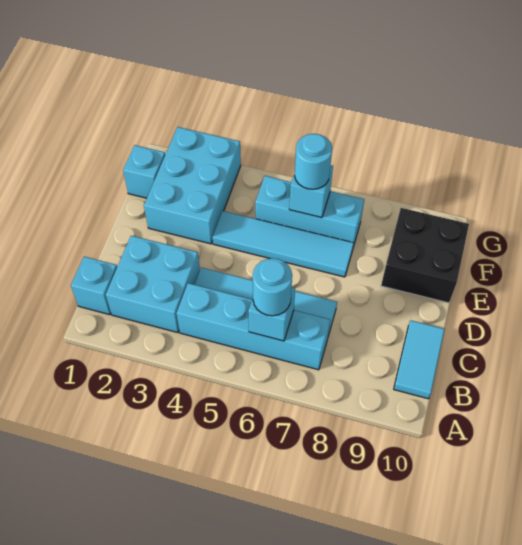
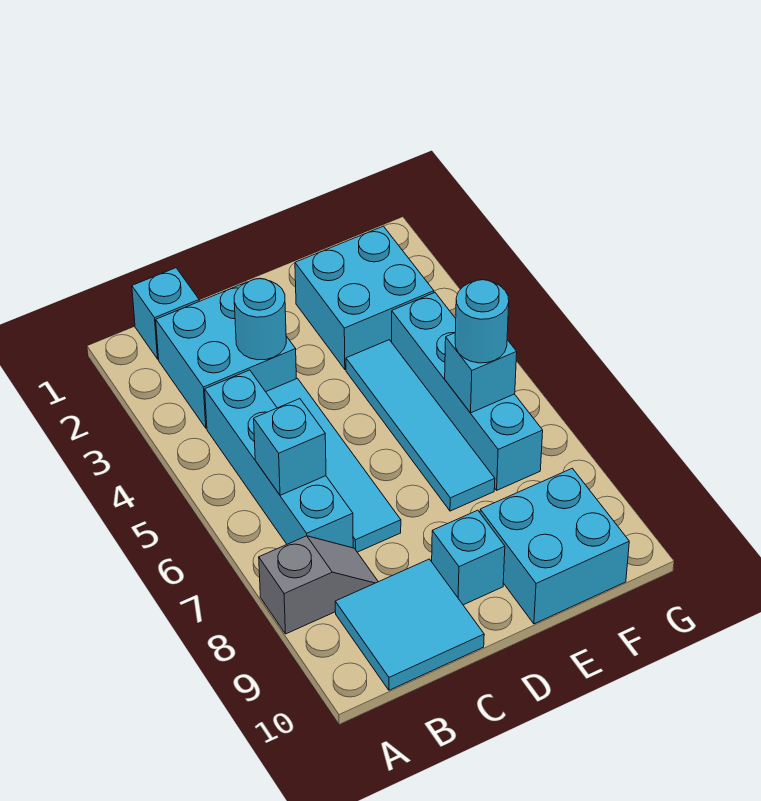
none -> grey 1x2 slope [259,536,378,634]
cyan 1x1 round brick [253,258,292,316] -> cyan 1x1 round brick moved to [234,279,286,360]
cyan 1x2 tile [394,320,445,399] -> cyan 2x2 tile [335,559,484,690]
cyan 2x3 brick [144,127,241,244] -> cyan 2x2 brick [295,226,434,369]
black 2x2 brick [381,208,469,303] -> cyan 2x2 brick [480,468,629,624]
cyan 1x1 brick [123,145,165,198] -> cyan 1x1 brick moved to [432,510,505,605]
cyan 1x3 brick [255,176,364,246] -> cyan 1x4 brick [392,293,543,490]

